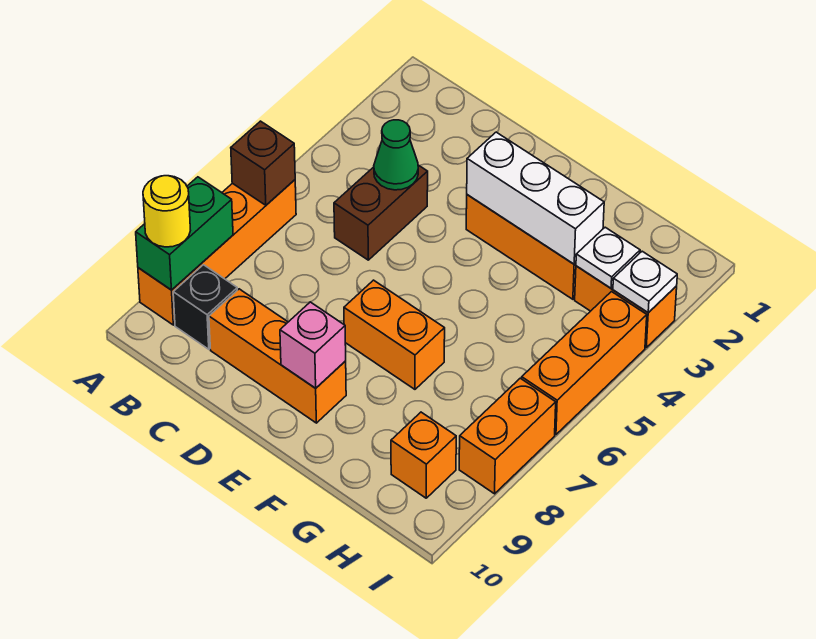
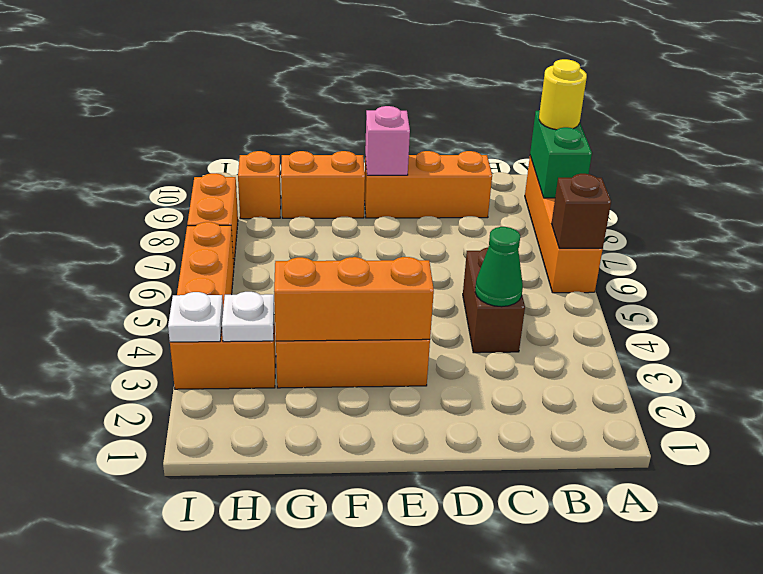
black 1x1 brick [173,265,237,349] -> none
white 1x3 brick [467,132,604,264] -> orange 1x3 brick [274,257,434,341]
orange 1x2 brick [344,280,445,389] -> orange 1x2 brick moved to [281,151,365,218]

